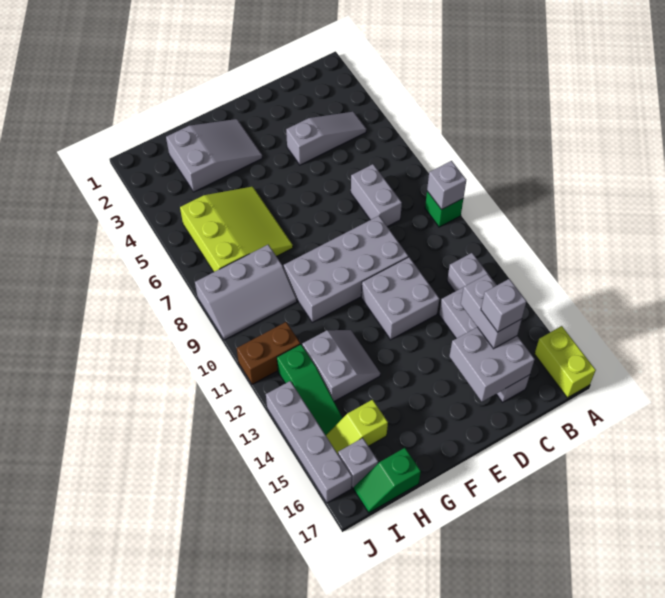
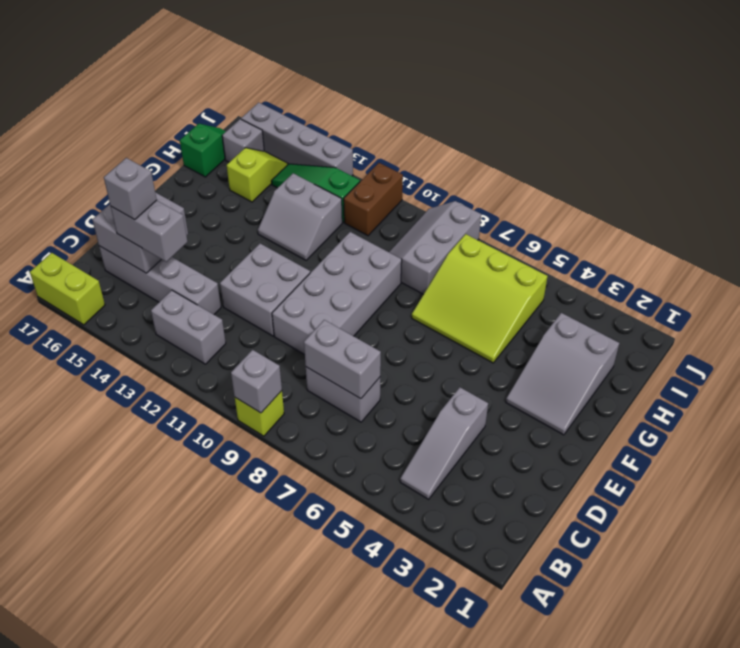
green 1x1 brick [425,191,463,227] -> lime 1x1 brick [235,391,284,436]
none -> grey 1x2 brick [304,320,381,399]

